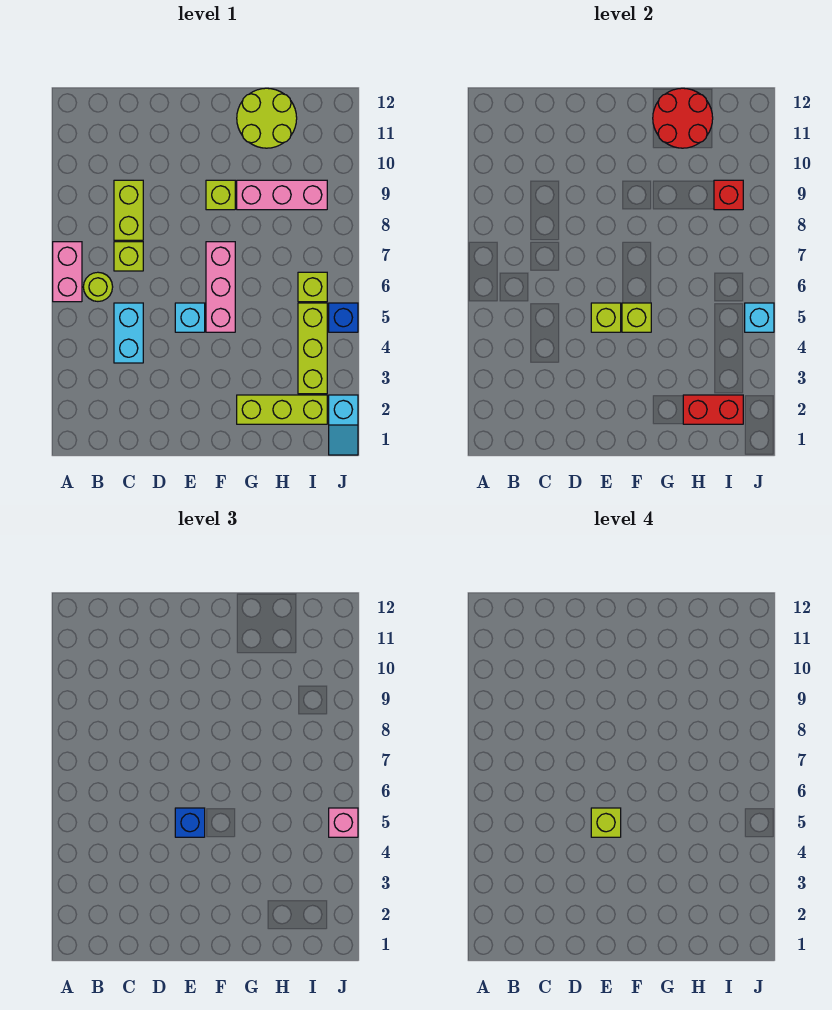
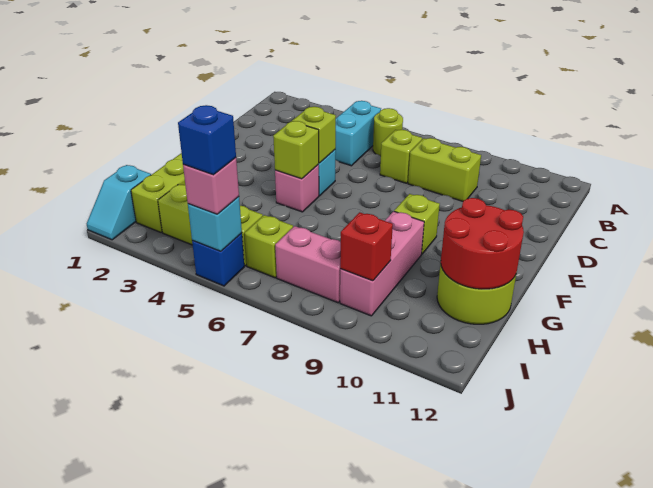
pink 1x2 brick [53,242,82,302] -> pink 1x2 brick moved to [275,226,341,303]
cyan 1x2 brick [114,303,143,363] -> cyan 1x2 brick turned to [335,101,381,166]
blue 1x1 brick [175,808,205,837] -> blue 1x1 brick moved to [178,105,236,175]
lime 1x1 brick [591,808,621,837] -> none
pink 1x3 brick [206,242,235,332] -> pink 1x1 brick [275,165,319,212]
red 1x2 brick [683,395,743,424] -> none
cyan 1x2 slope [329,395,358,455] -> cyan 1x2 slope turned to [87,165,151,240]

